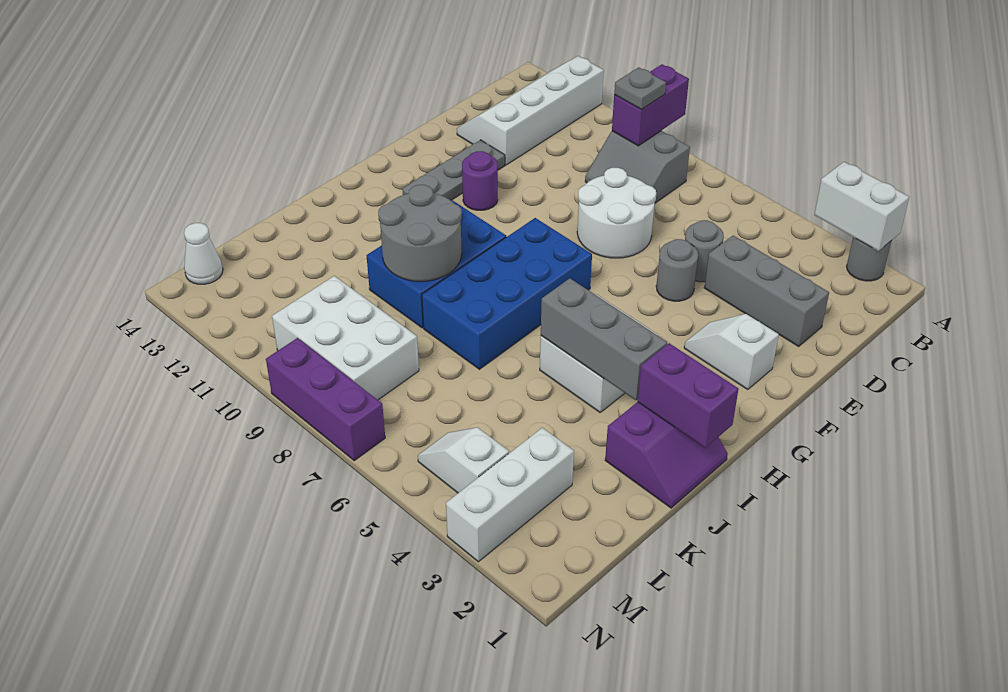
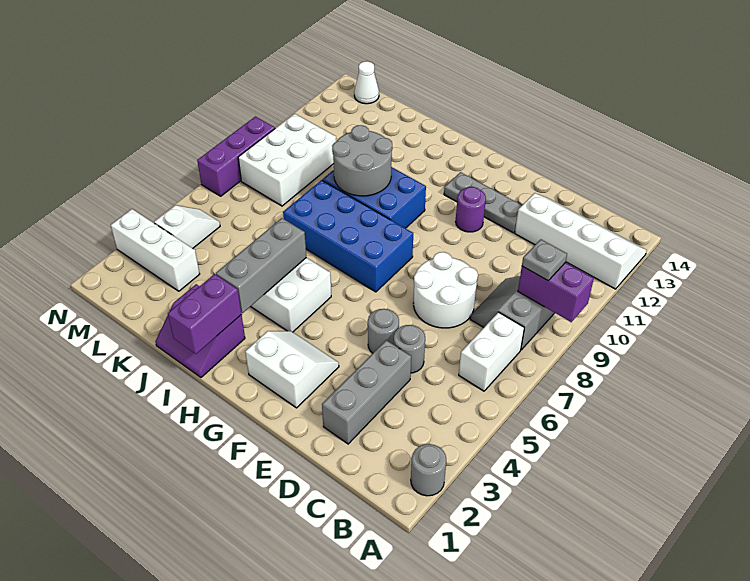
white 1x2 brick [814,162,909,251] -> white 1x2 brick moved to [459,312,524,391]
white 1x2 slope [684,314,779,390] -> white 2x2 slope [245,331,339,408]

